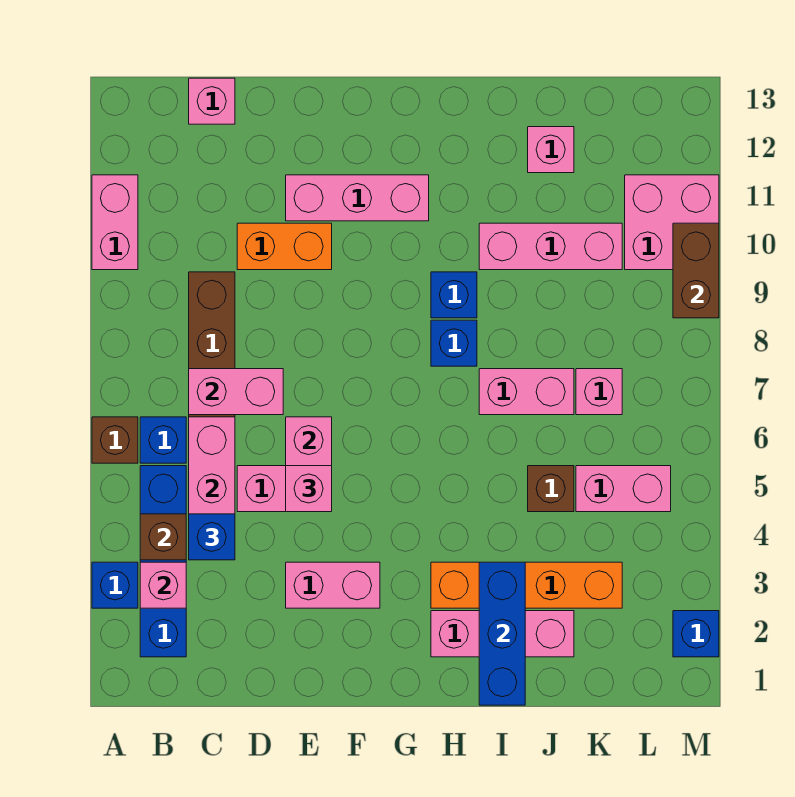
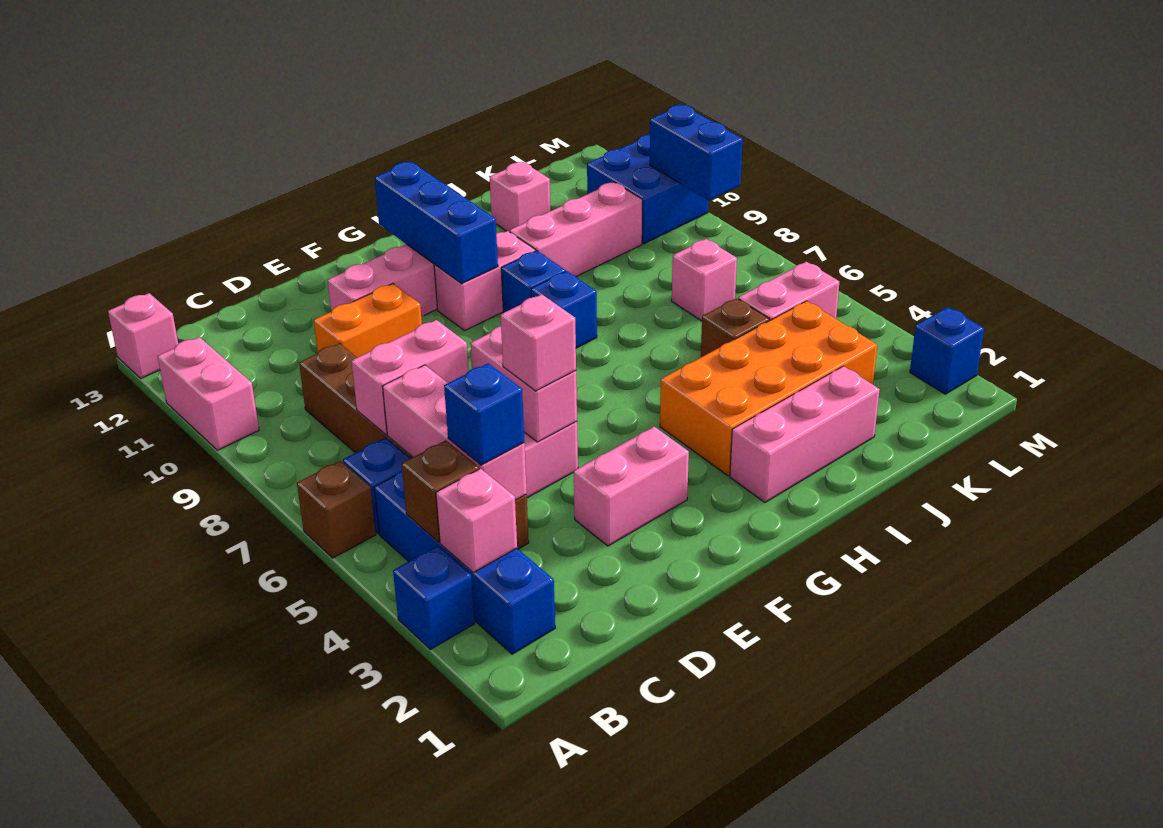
pink 1x1 brick [189,78,235,124] -> pink 1x1 brick moved to [108,293,178,378]
orange 1x4 brick [431,562,622,608] -> orange 2x4 brick [660,301,877,476]
blue 1x3 brick [479,562,525,705] -> blue 1x3 brick moved to [375,162,498,284]
pink 1x2 brick [479,369,574,415] -> pink 1x2 brick moved to [434,231,535,331]
pink 2x2 brick [625,175,719,270] -> blue 2x2 brick [587,135,709,244]
brown 1x2 brick [673,223,719,318] -> blue 1x2 brick [650,105,743,200]

